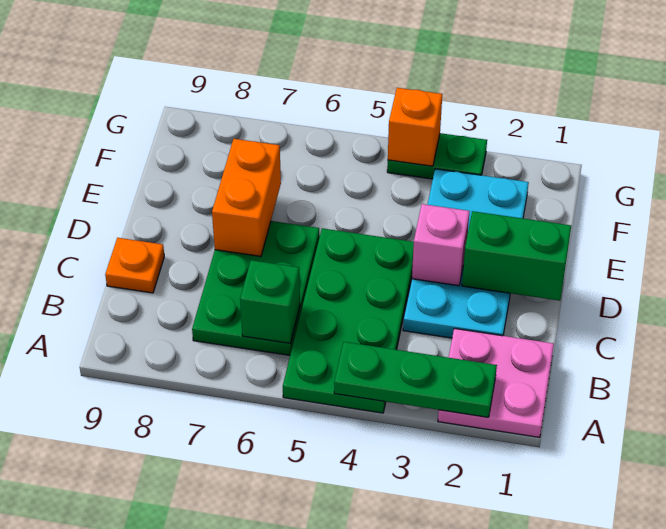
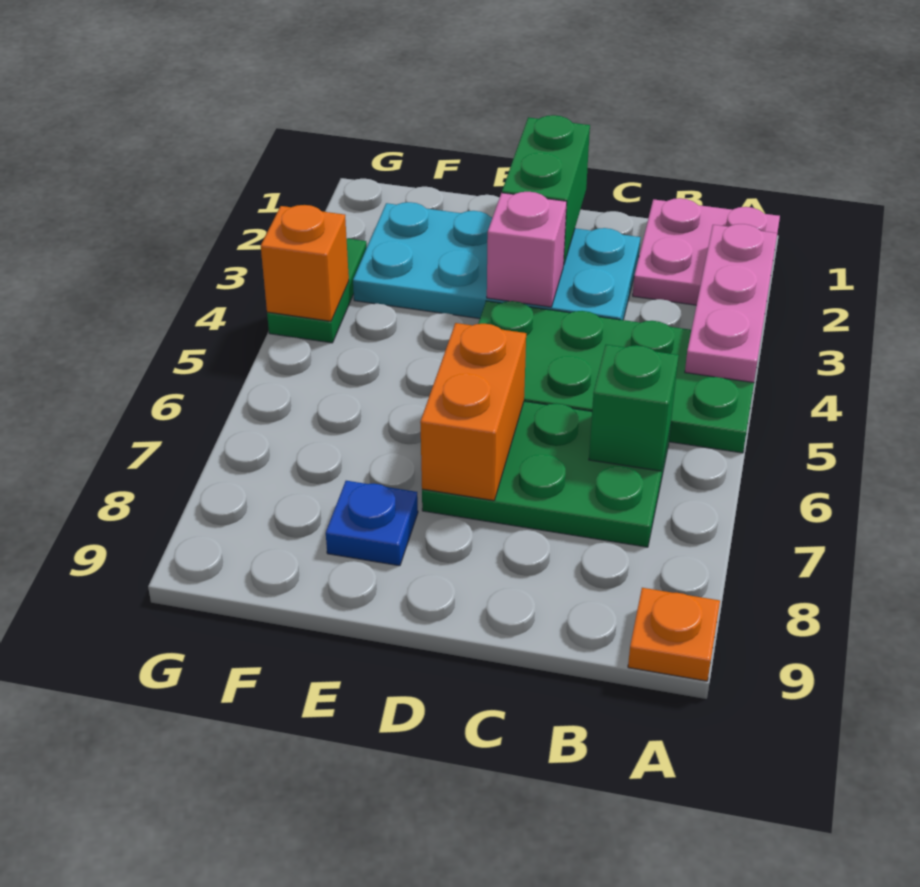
green 1x3 plate [334,342,497,417] -> pink 1x3 plate [685,224,777,383]
orange 1x1 plate [105,238,164,293] -> orange 1x1 plate moved to [628,588,720,681]
orange 1x2 brick [212,139,281,256] -> orange 1x2 brick turned to [420,323,526,501]
none -> blue 1x1 plate [326,481,418,566]

